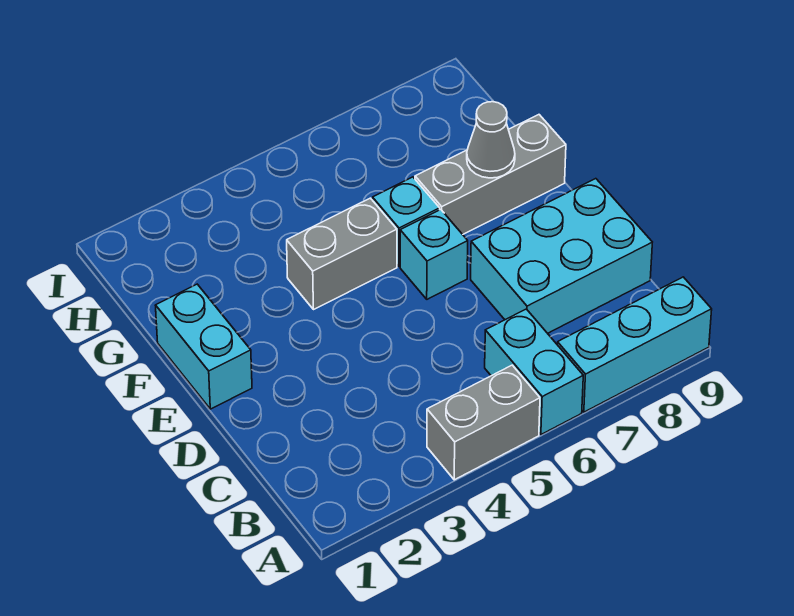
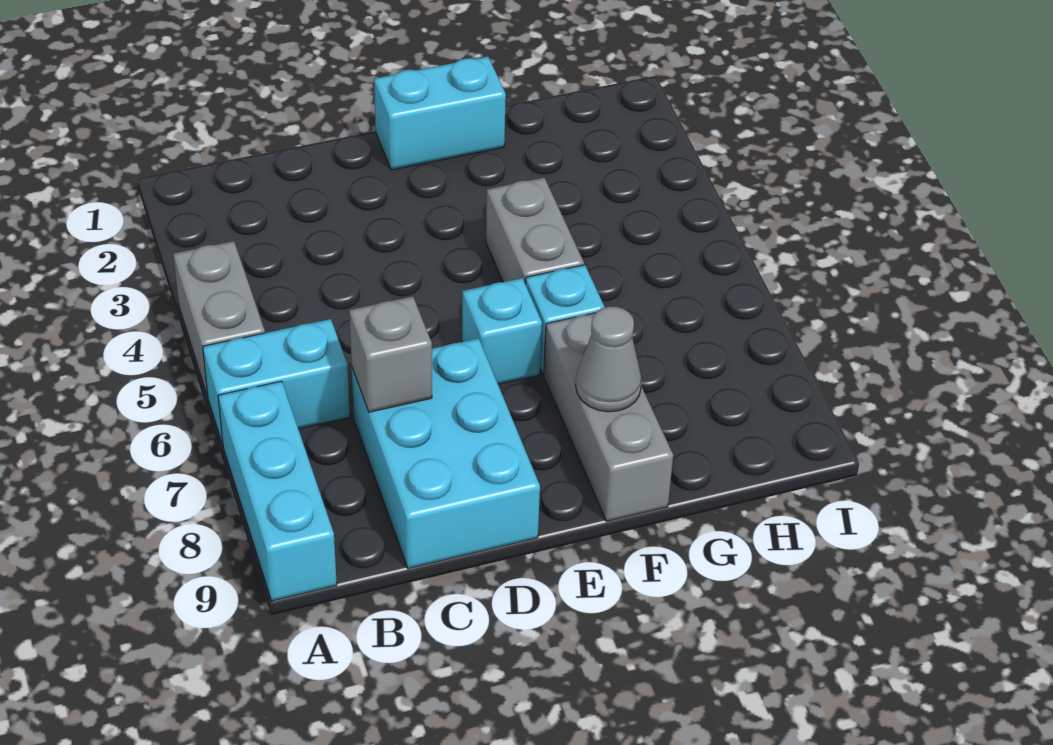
none -> grey 1x1 brick [349,296,432,412]

